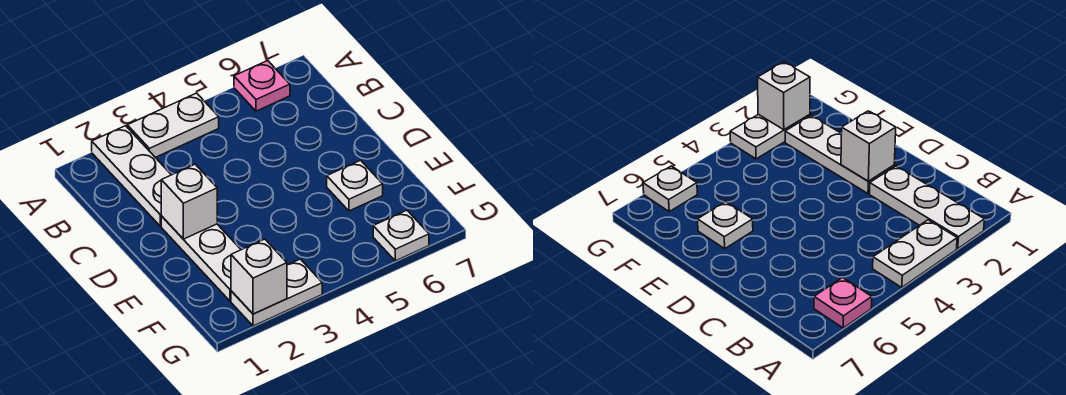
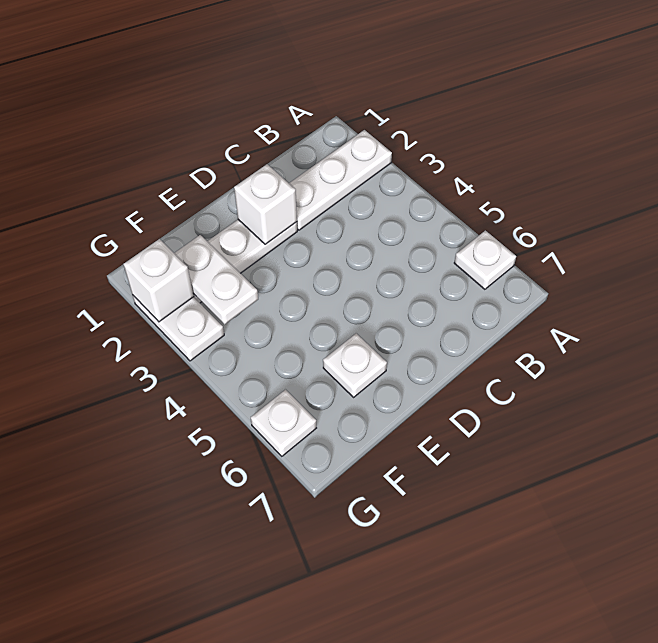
white 1x2 plate [127,93,219,157] -> white 1x2 plate moved to [174,235,258,324]
pink 1x1 plate [234,61,290,111] -> white 1x1 plate [454,231,516,289]

